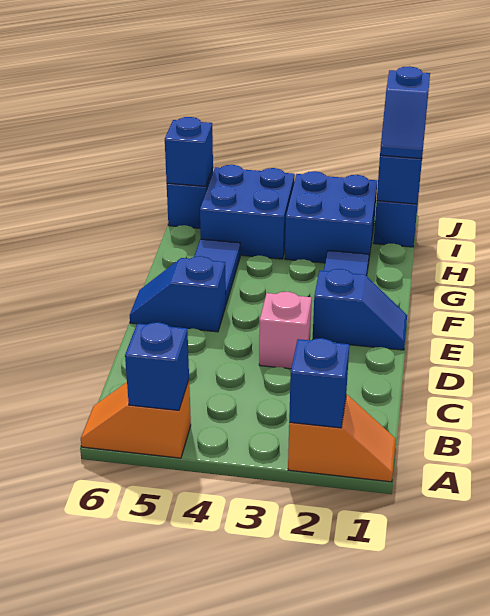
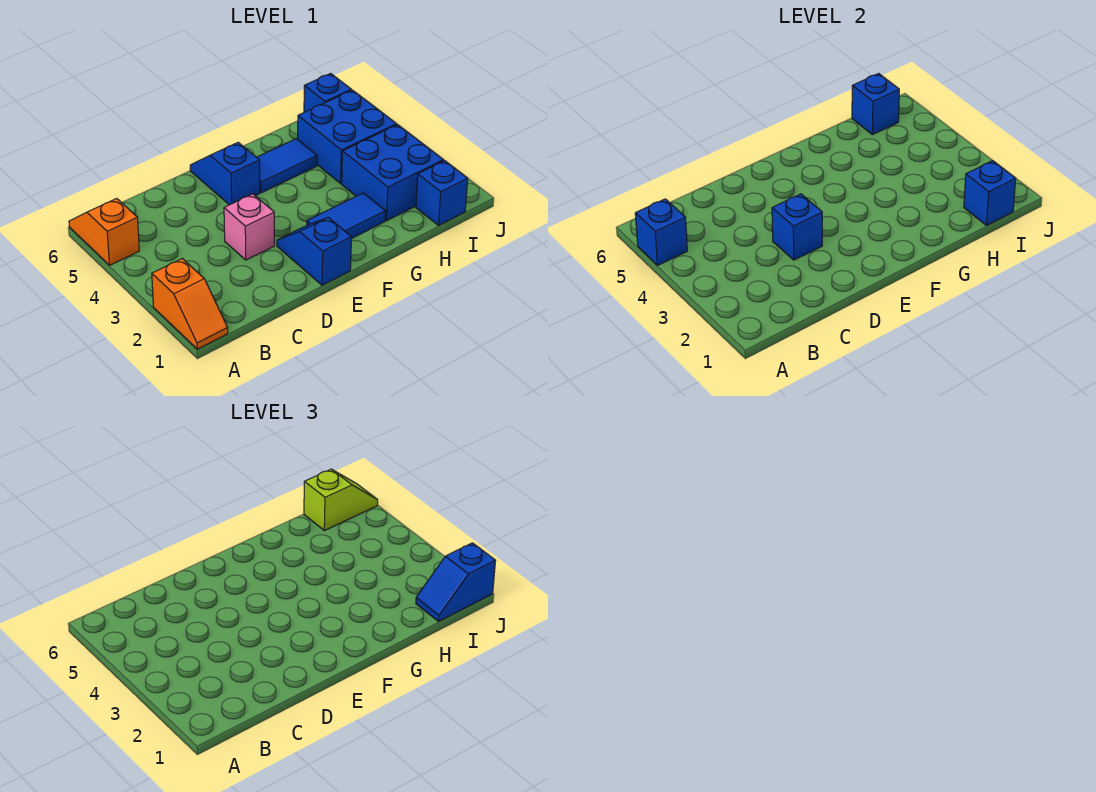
blue 1x1 brick [289,338,349,428] -> blue 1x1 brick moved to [772,194,822,260]
blue 1x2 slope [313,269,407,350] -> blue 1x2 slope turned to [277,218,351,285]
none -> lime 1x2 slope [304,469,378,531]

